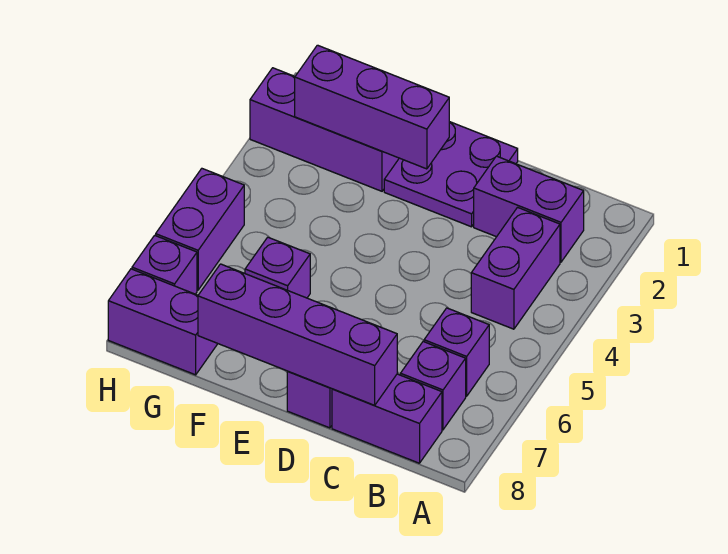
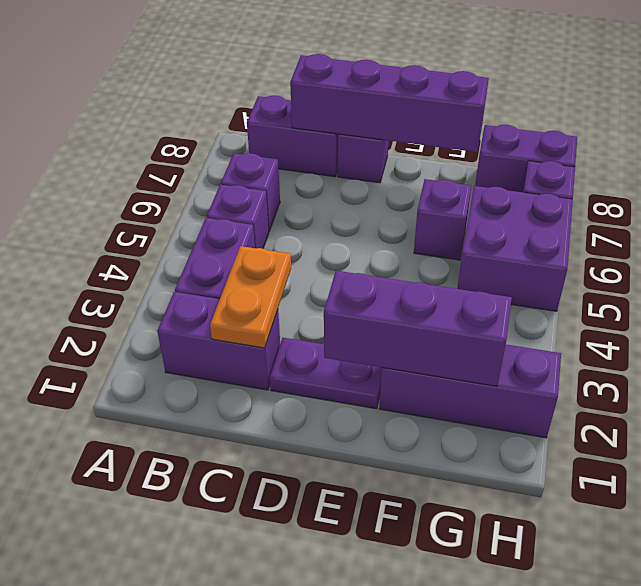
purple 1x1 brick [401,342,466,430] -> purple 1x1 brick moved to [207,184,269,248]
none -> orange 1x2 plate [210,246,291,348]
purple 2x2 plate [384,122,518,227] -> purple 1x2 plate [270,338,382,409]
purple 1x2 brick [156,169,244,290] -> purple 2x2 brick [457,186,573,311]

